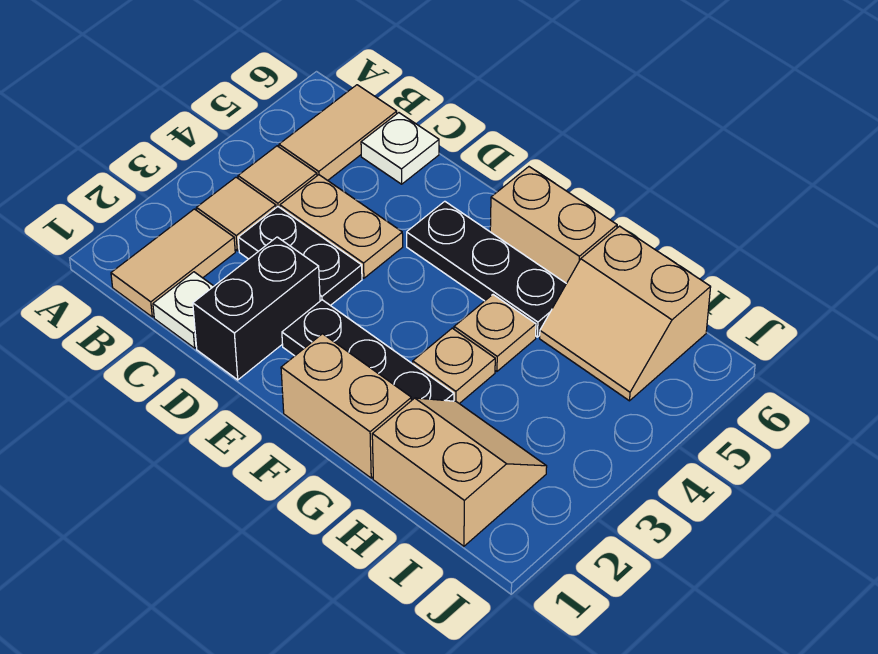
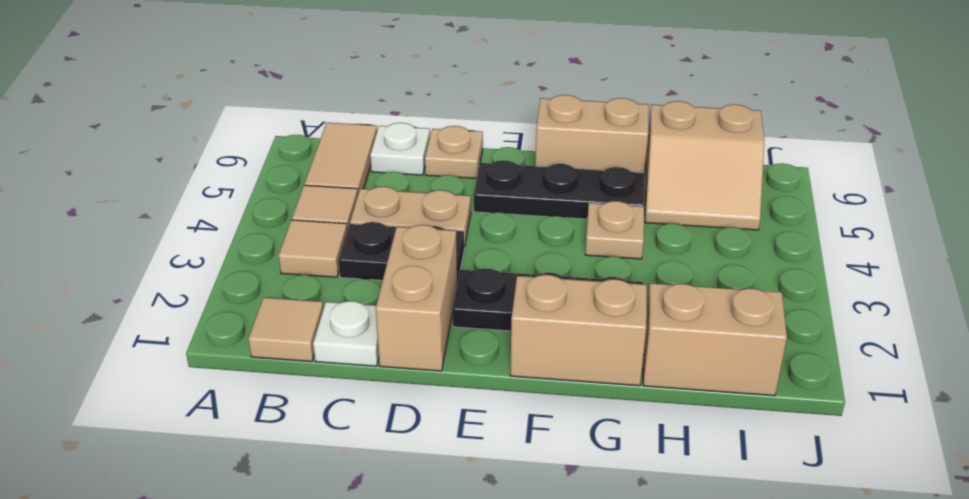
tan 1x2 tile [111,209,235,317] -> tan 1x1 tile [248,297,323,361]
black 1x2 brick [193,237,320,380] -> tan 1x2 brick [376,225,457,371]
tan 1x1 plate [413,328,495,404] -> tan 1x1 plate moved to [425,126,483,178]

